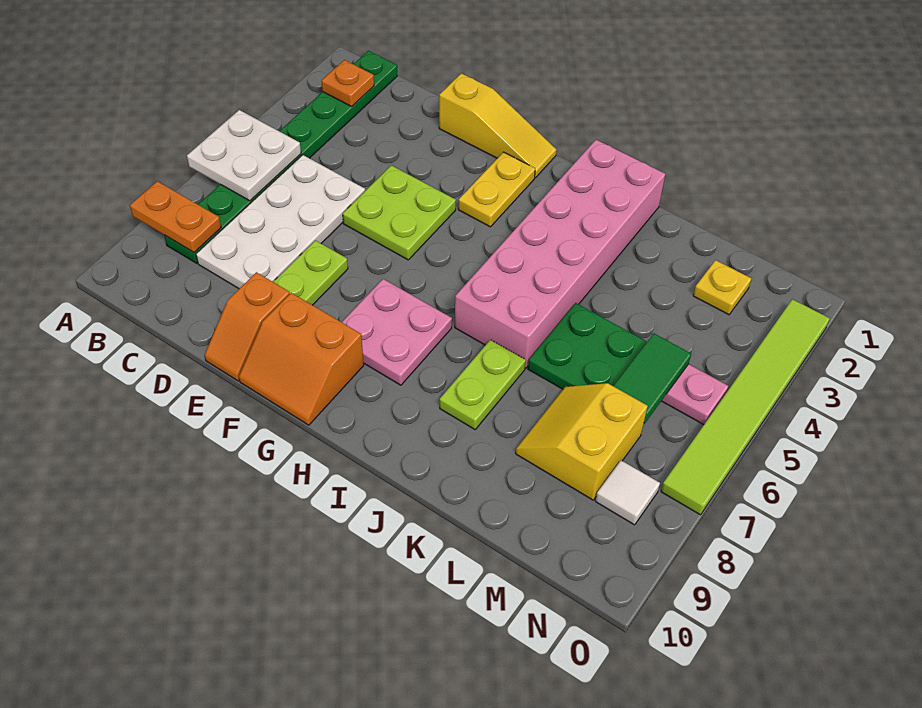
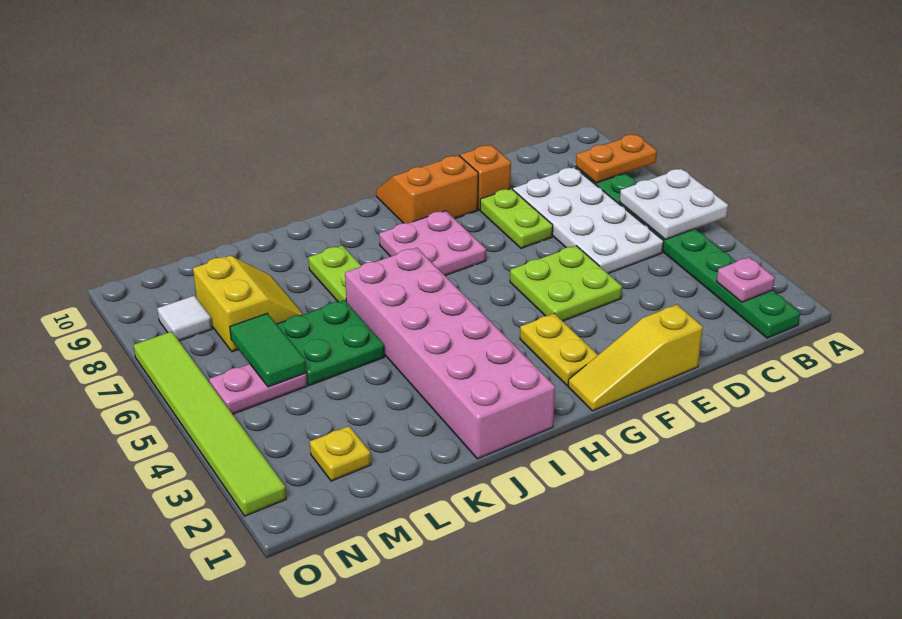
orange 1x1 plate [322,60,374,106] -> pink 1x1 plate [717,257,775,302]

